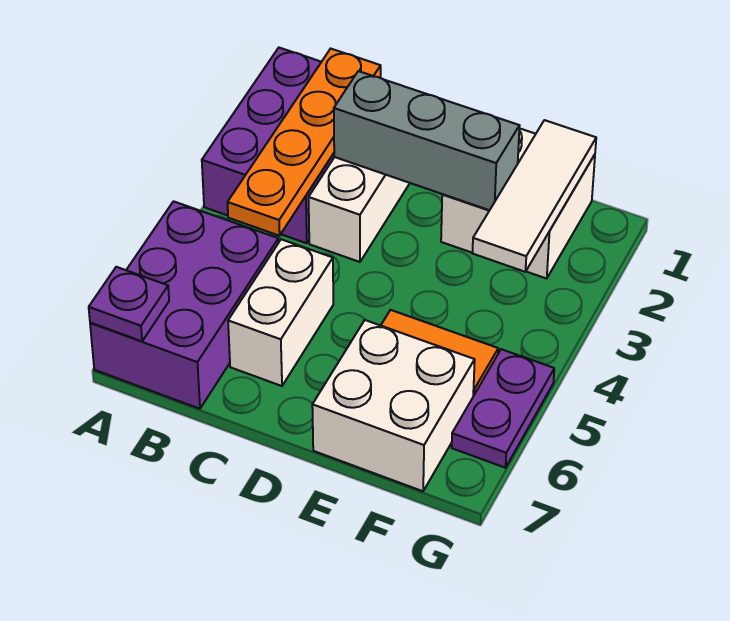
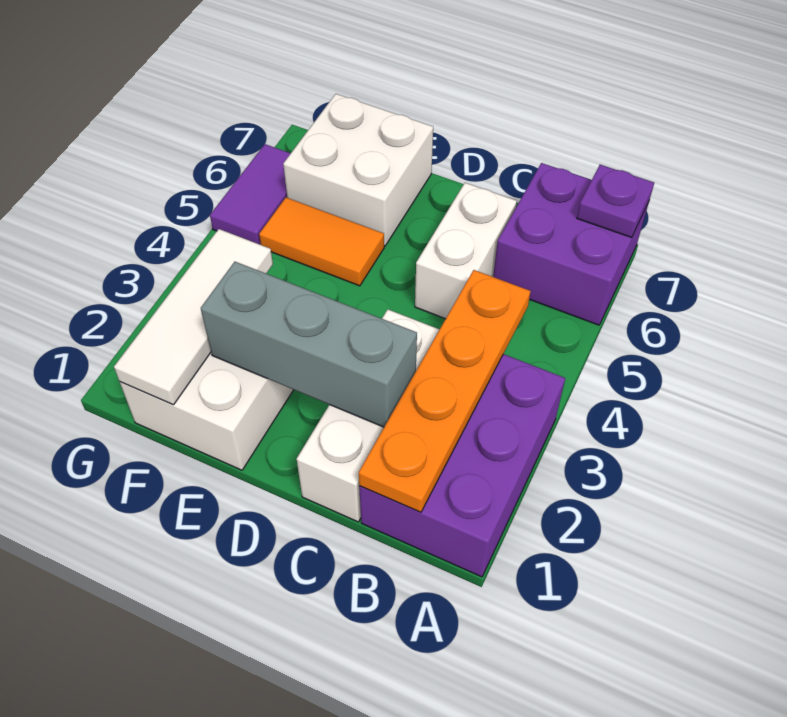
purple 2x3 brick [90,201,278,409] -> purple 2x2 brick [493,163,649,325]
purple 1x2 plate [452,349,554,468] -> purple 1x2 tile [210,144,291,245]

